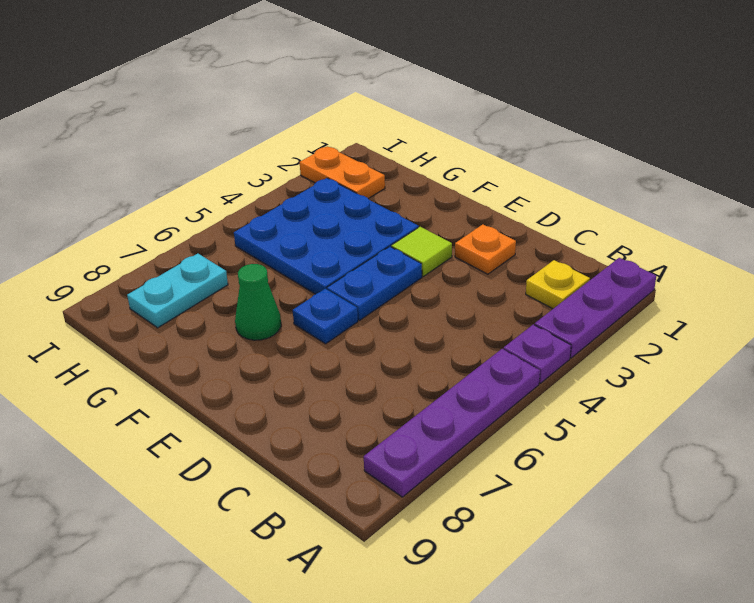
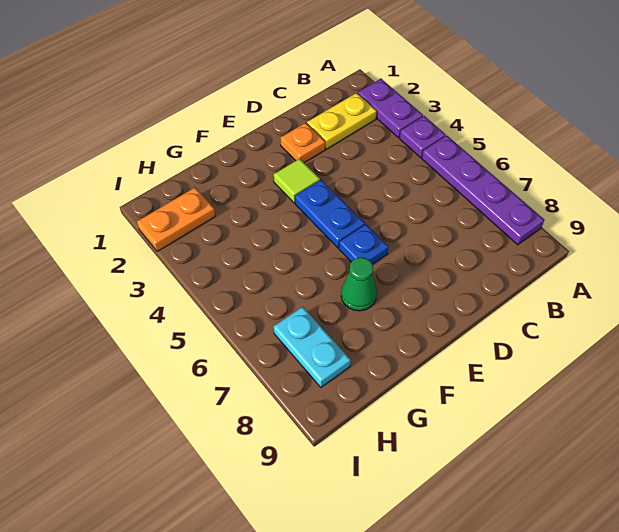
purple 1x3 plate [535,258,656,358] -> purple 1x2 plate [358,79,423,138]
yellow 1x1 plate [526,260,590,309] -> yellow 1x2 plate [307,93,377,149]
blue 3x3 plate [234,178,419,294] -> none

